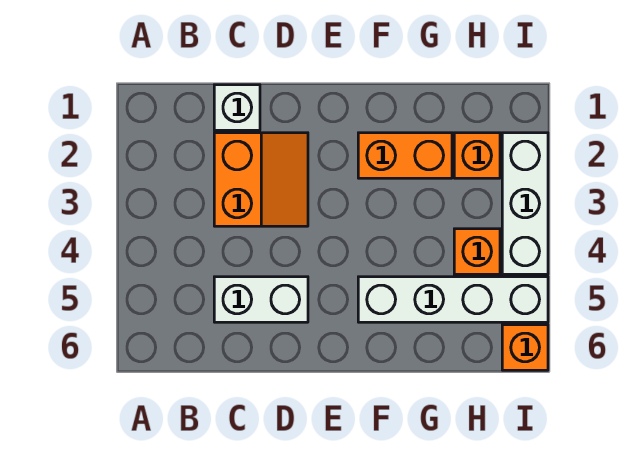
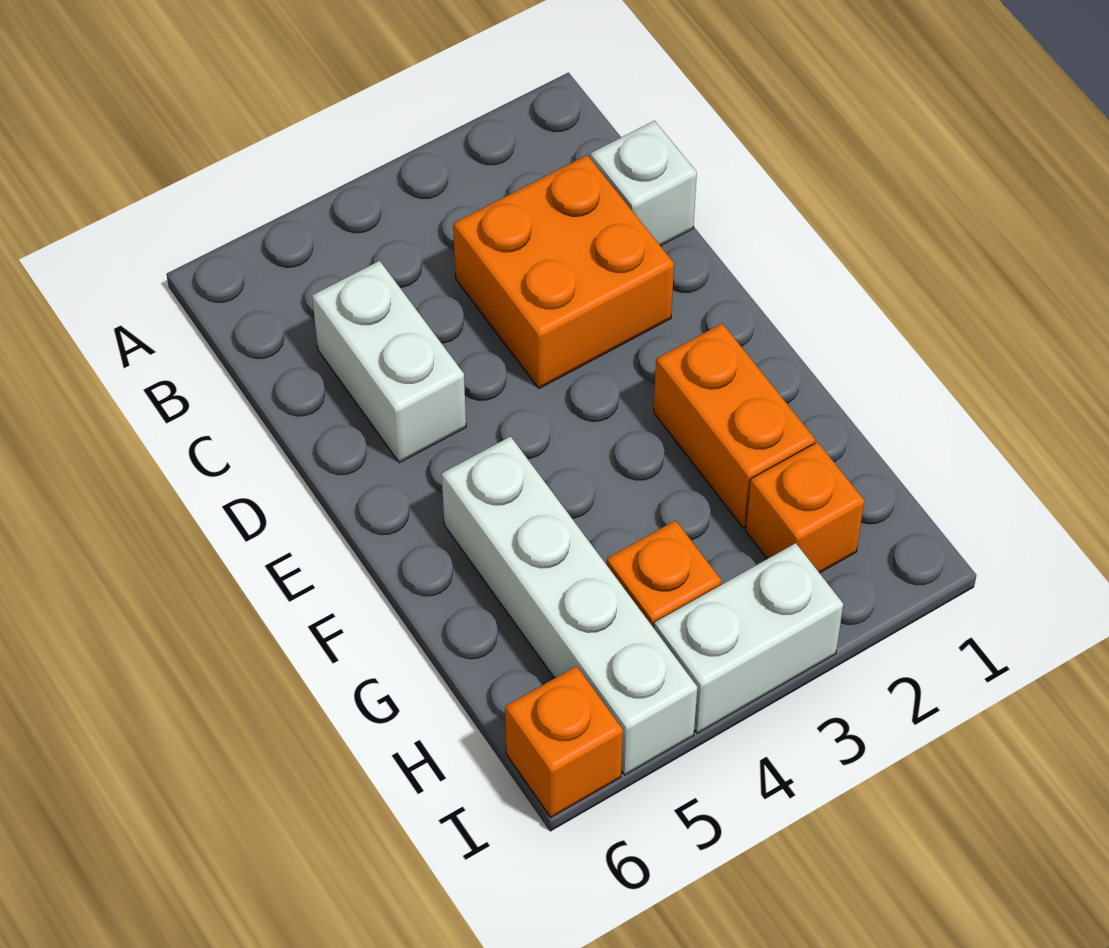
orange 2x2 slope [214,133,308,226] -> orange 2x2 brick [453,155,674,388]
white 1x3 brick [502,133,548,274] -> white 1x2 brick [654,543,843,733]

